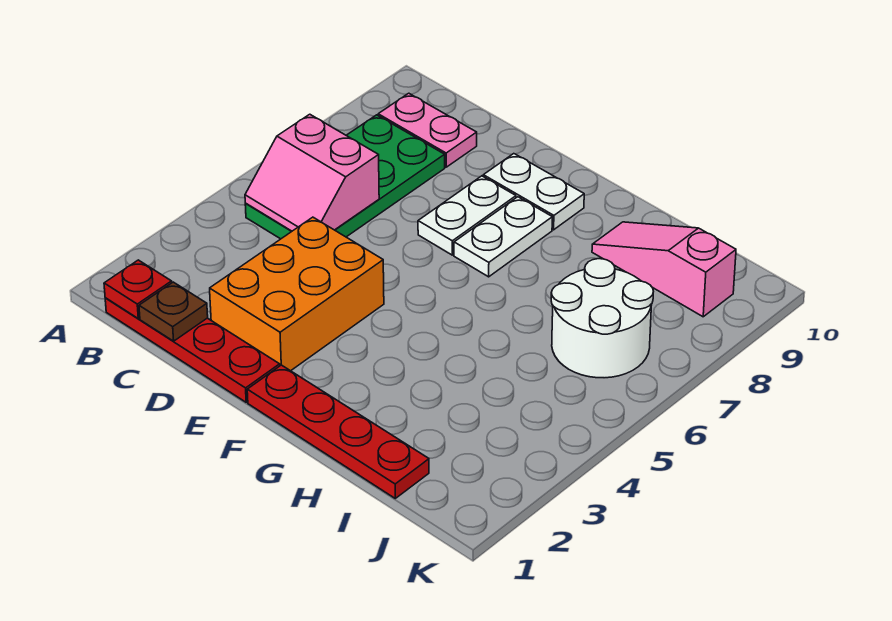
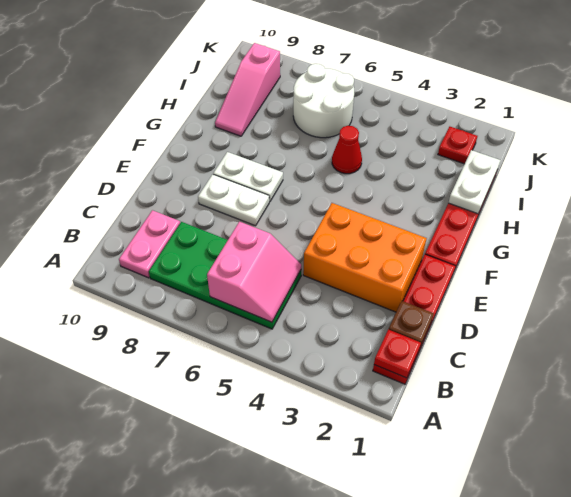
white 1x2 plate [483,154,584,230] -> white 1x2 plate moved to [448,150,500,214]
none -> red 1x1 cone [332,126,362,174]
none -> red 1x1 plate [438,127,477,164]

